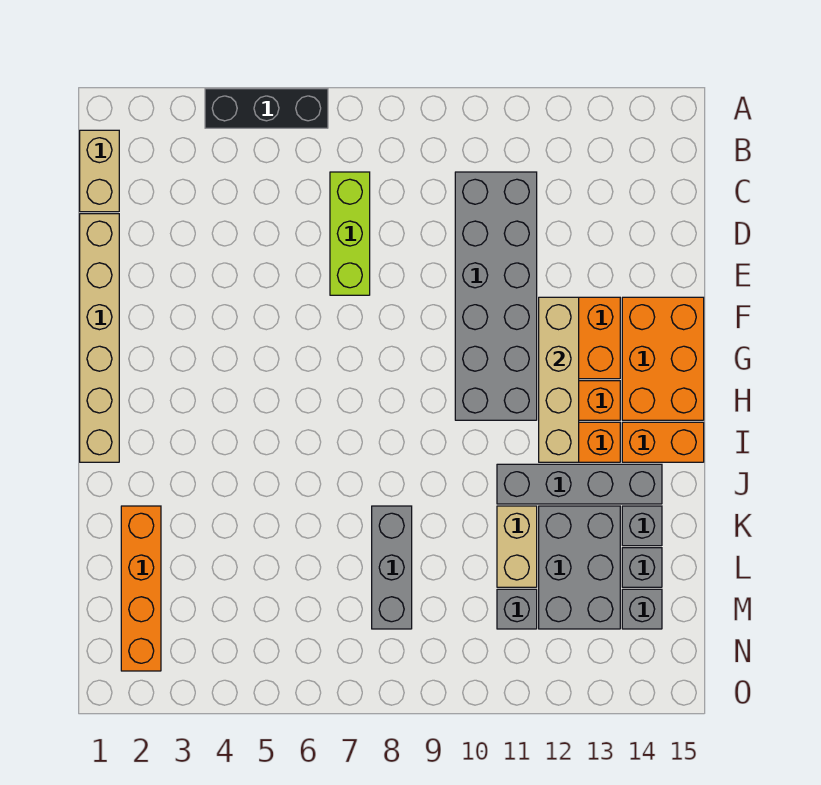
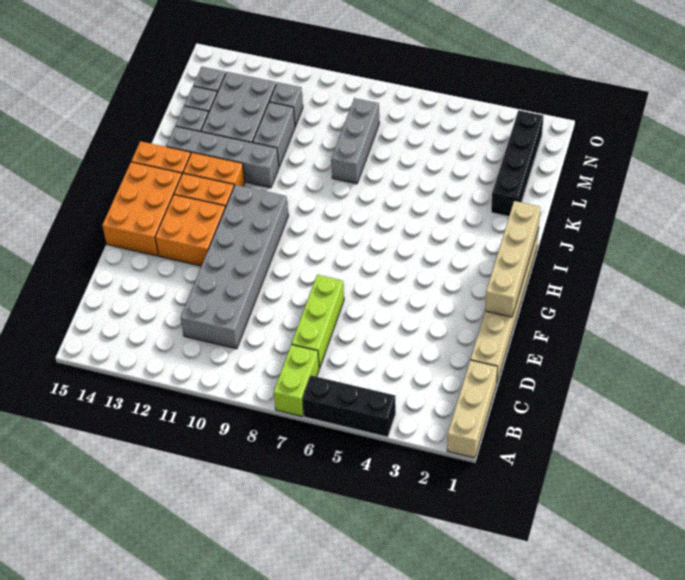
none -> lime 1x2 brick [274,344,319,416]
tan 1x2 brick [80,130,119,212] -> tan 1x3 brick [447,360,498,458]
tan 1x4 brick [539,297,579,462] -> tan 1x4 brick moved to [485,201,541,317]
orange 1x4 brick [121,506,161,671] -> black 1x4 brick [491,110,544,216]
tan 1x2 brick [497,506,537,587] -> grey 1x2 brick [253,102,295,167]

